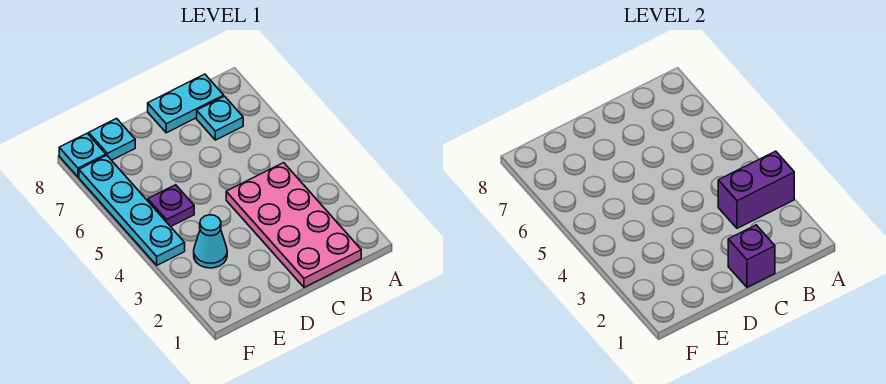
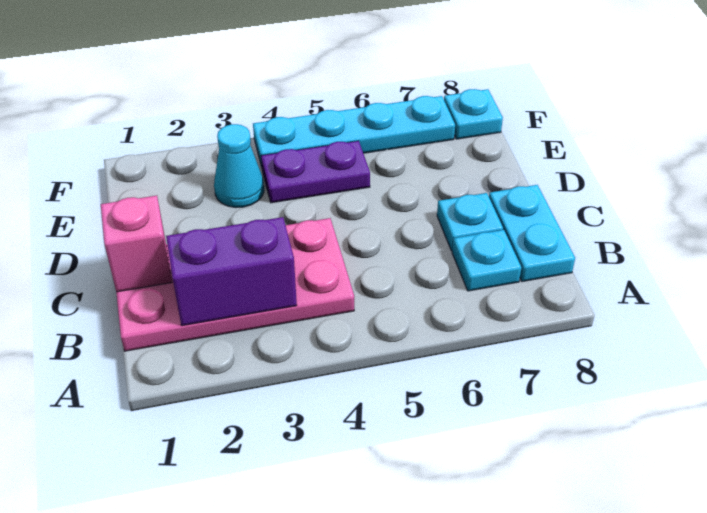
purple 1x2 brick [718,151,794,228] -> purple 1x2 brick turned to [166,217,297,326]
purple 1x1 brick [728,225,775,287] -> pink 1x1 brick [101,196,172,292]
purple 1x1 plate [148,185,194,227] -> purple 1x2 plate [261,141,370,203]
cyan 1x1 plate [89,119,135,160] -> cyan 1x1 plate moved to [437,193,503,251]

